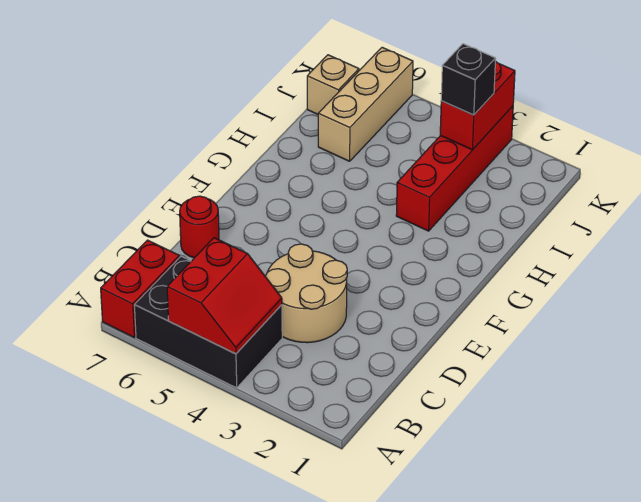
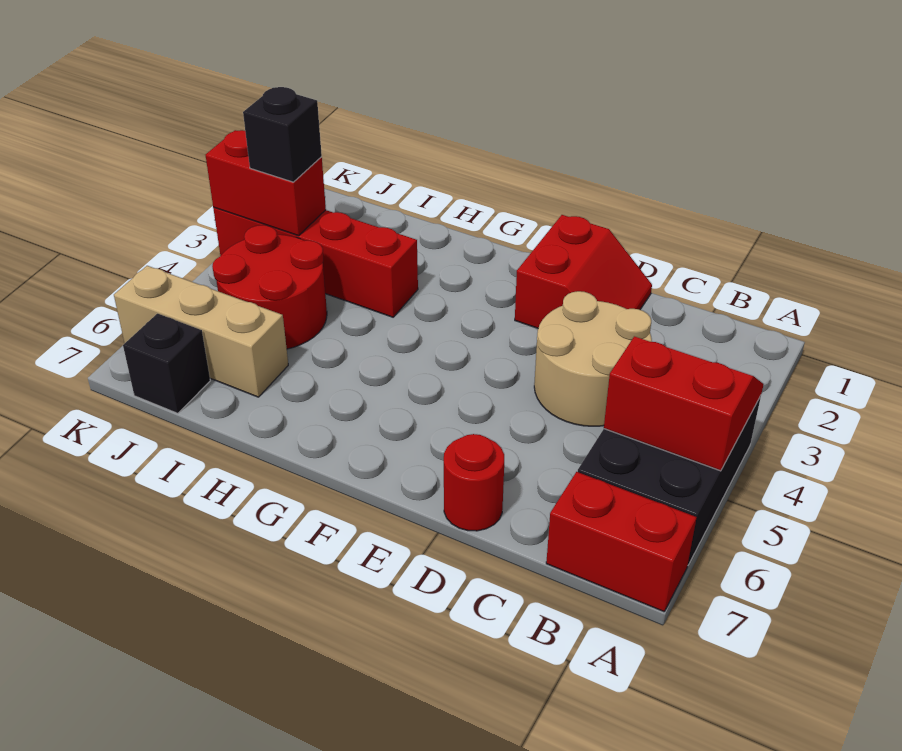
none -> red 2x2 slope [515,215,652,328]
none -> red 2x2 round brick [212,225,327,349]
tan 1x1 brick [307,55,359,114] -> black 1x1 brick [123,314,210,413]

